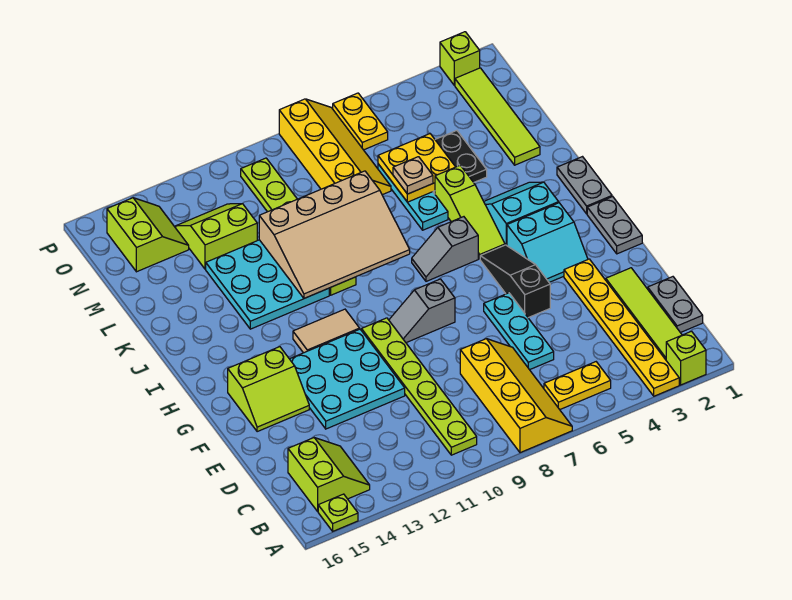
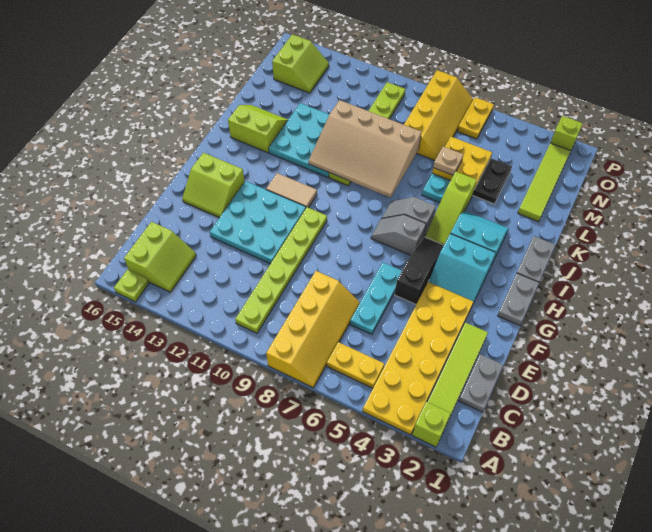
yellow 1x6 plate [564,259,679,396] -> yellow 2x6 plate [363,282,474,435]
grey 1x2 slope [389,279,455,343] -> grey 1x2 slope moved to [371,215,426,255]
lime 2x2 slope [176,204,257,269] -> lime 2x2 slope moved to [228,105,288,153]

